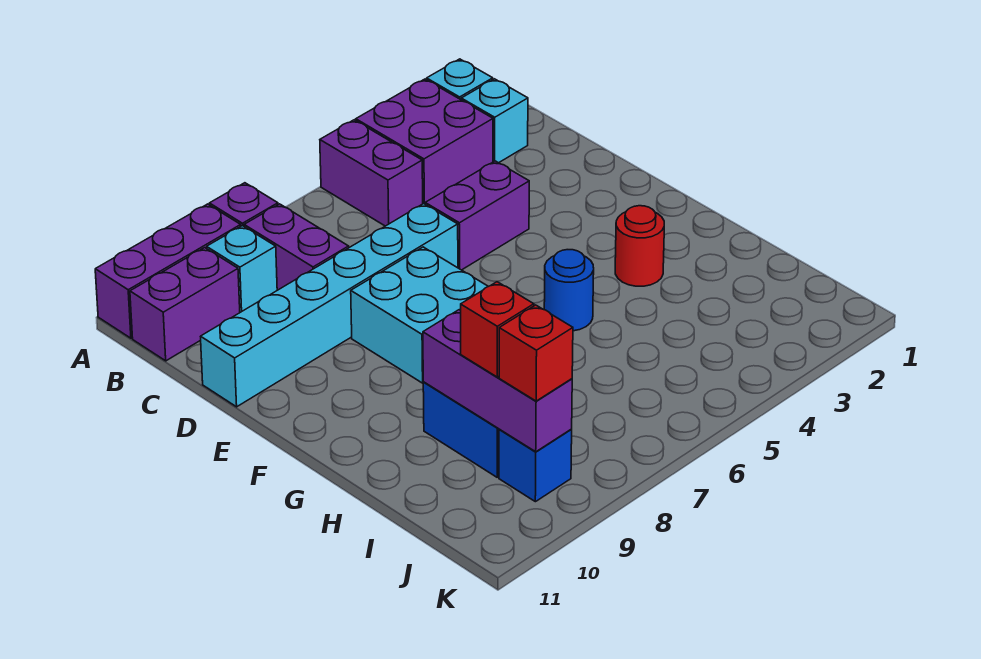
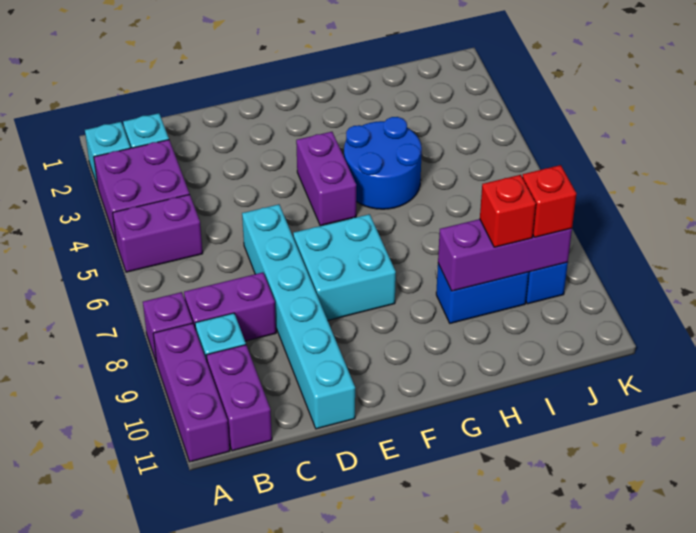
purple 1x2 brick [425,161,529,270] -> purple 1x2 brick moved to [296,132,356,226]
red 1x1 round brick [615,206,664,286] -> none
blue 1x1 round brick [544,250,594,331] -> blue 2x2 round brick [344,117,422,209]

